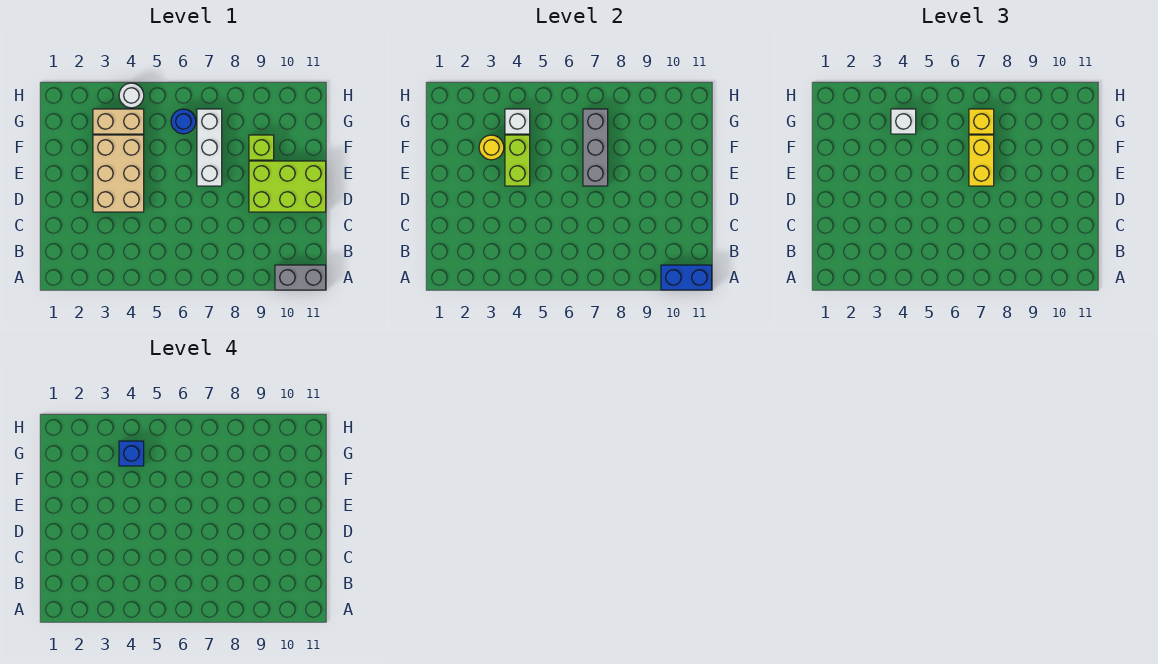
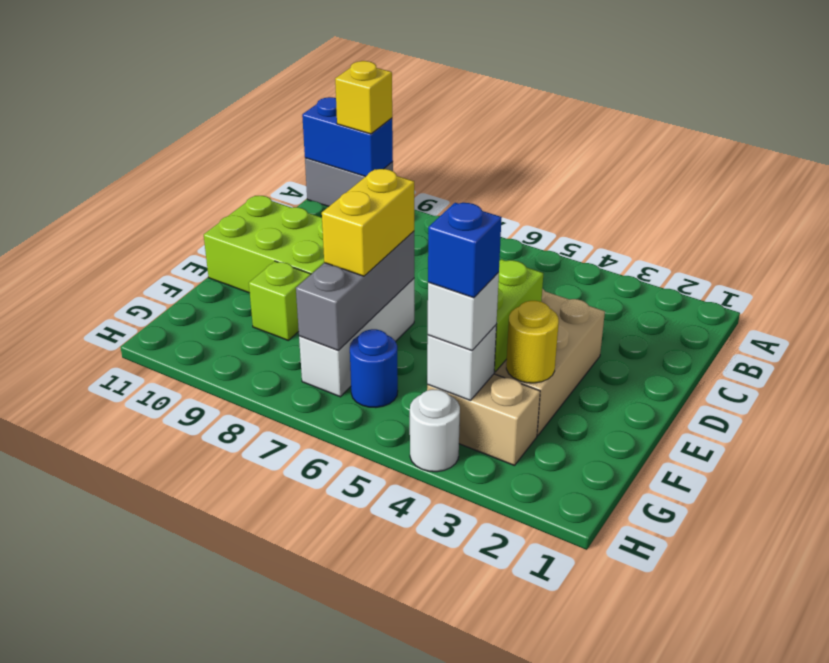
yellow 1x1 brick [969,109,994,134] -> yellow 1x1 brick moved to [335,61,392,134]

